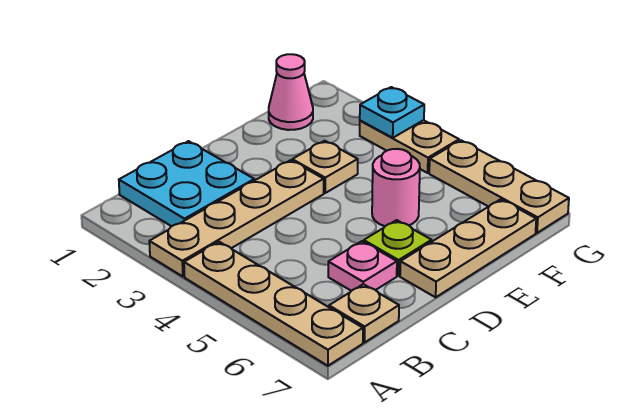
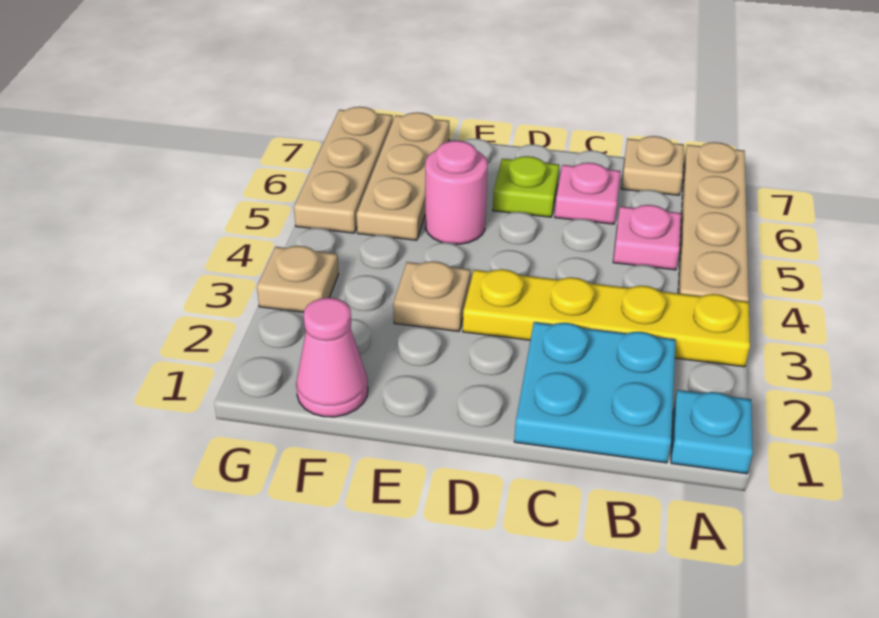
tan 1x4 plate [149,160,324,277] -> yellow 1x4 plate [463,269,750,367]
none -> pink 1x1 plate [613,205,681,270]
tan 1x3 plate [400,199,536,297] -> tan 1x3 plate turned to [357,112,449,240]
tan 1x2 plate [360,120,459,173] -> tan 1x1 plate [257,246,338,312]
cyan 1x1 plate [360,87,424,138] -> cyan 1x1 plate moved to [671,390,753,474]

